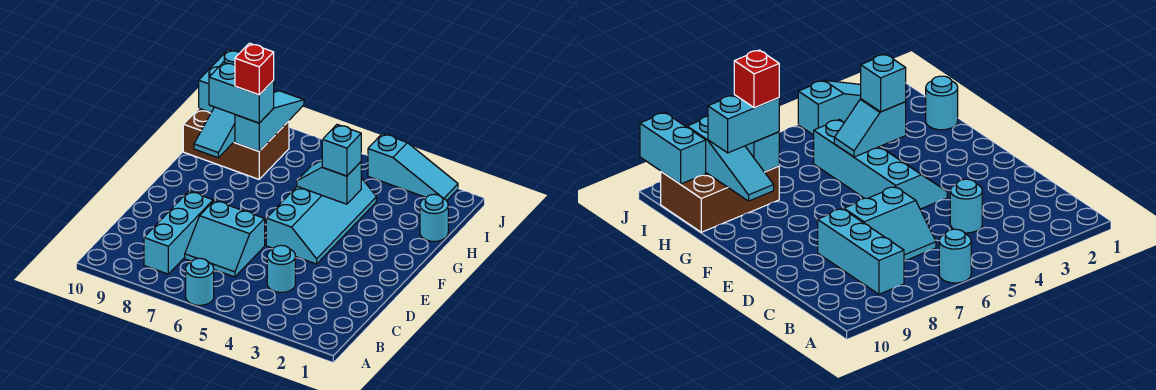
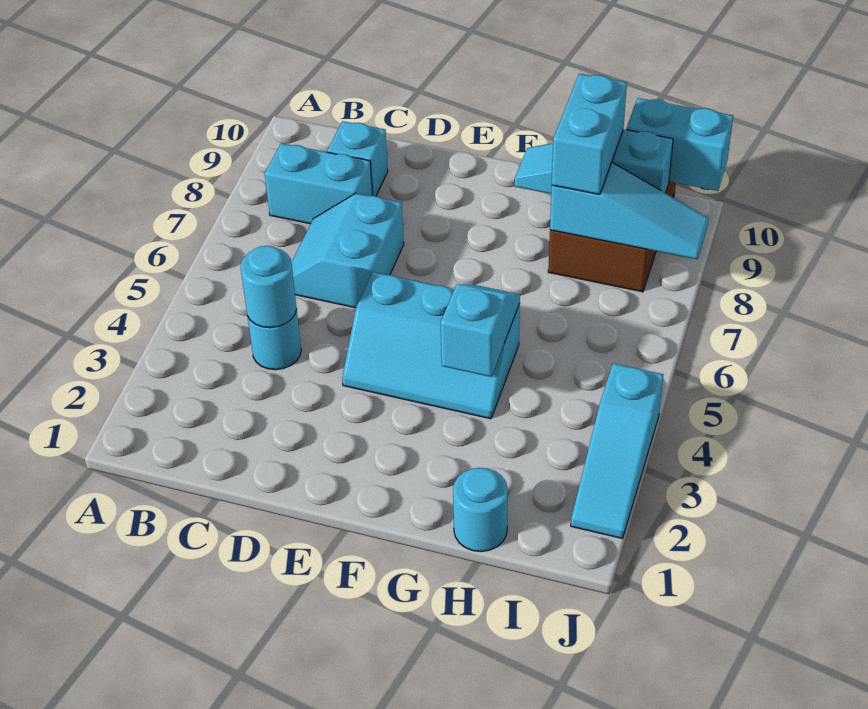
cyan 1x1 round brick [186,258,214,305] -> cyan 1x1 round brick moved to [240,246,297,328]
cyan 1x3 brick [144,191,213,274] -> cyan 1x2 brick [265,143,372,224]
cyan 2x4 slope [266,178,376,264] -> cyan 2x3 slope [342,272,520,419]
cyan 1x1 brick [322,125,361,176] -> cyan 1x1 brick moved to [327,121,388,196]
red 1x1 brick [235,43,274,95] -> none

